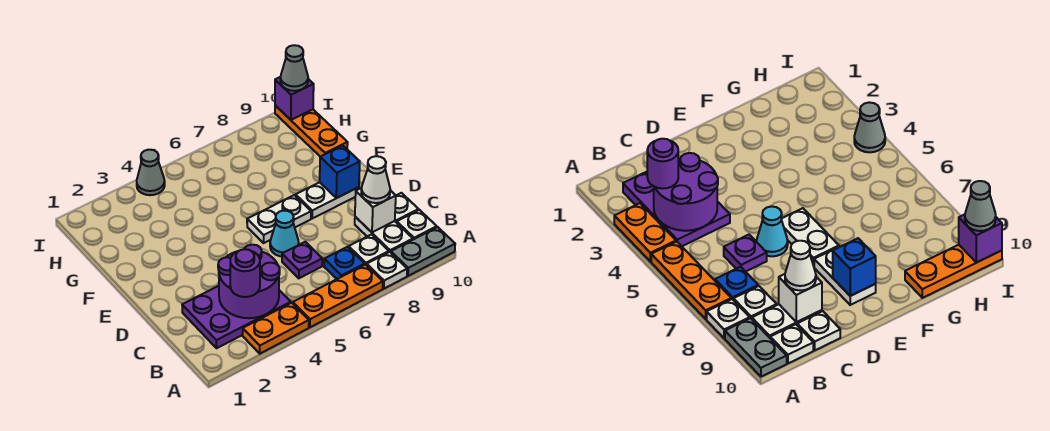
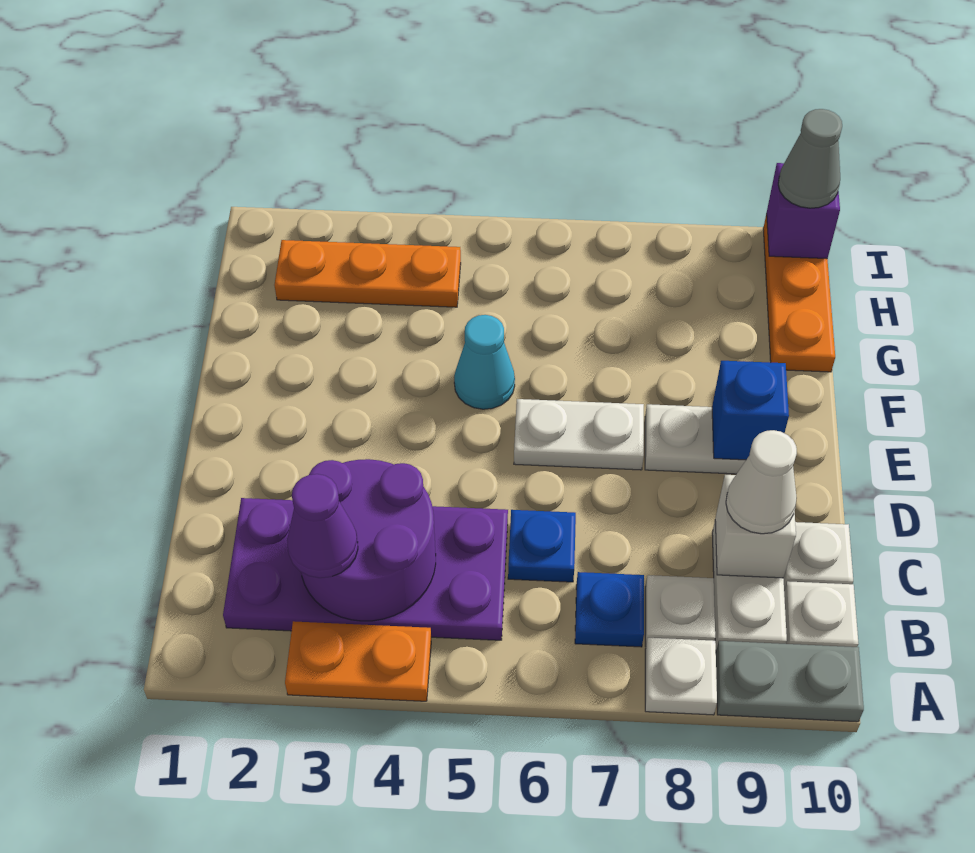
orange 1x3 plate [293,264,383,327] -> orange 1x3 plate moved to [274,240,461,307]
purple 2x3 plate [182,286,291,348] -> purple 2x4 plate [223,498,508,640]
purple 1x1 round brick [230,249,260,297] -> purple 1x1 cone [287,474,358,578]
purple 1x1 plate [282,242,322,278] -> blue 1x1 plate [508,510,576,582]
cyan 1x1 cone [270,211,299,256] -> cyan 1x1 cone moved to [454,315,515,409]
grey 1x1 cone [137,150,165,195] -> none

